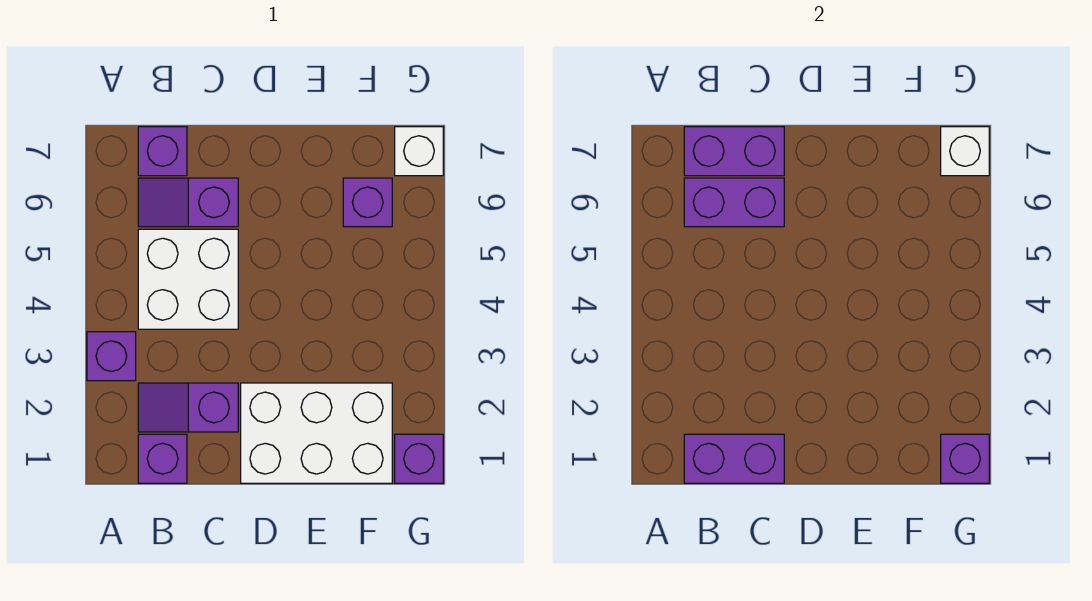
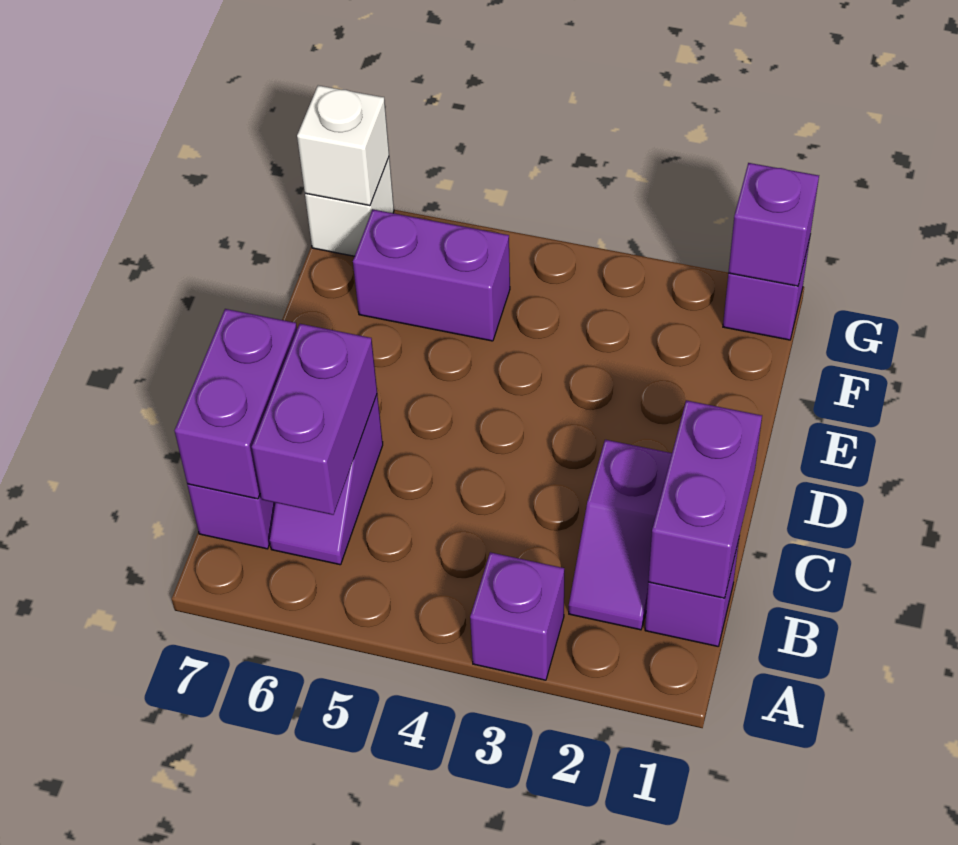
white 2x2 brick [138,229,238,329] -> none
white 2x3 brick [241,383,392,483] -> none
purple 1x1 brick [343,178,392,227] -> purple 1x2 brick [353,210,510,341]

